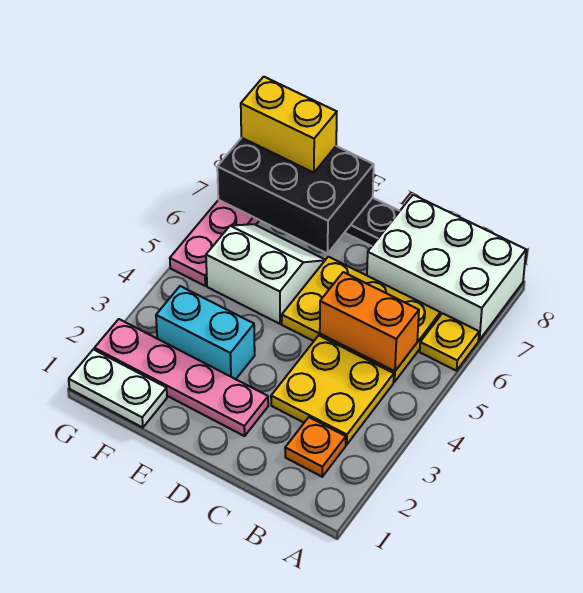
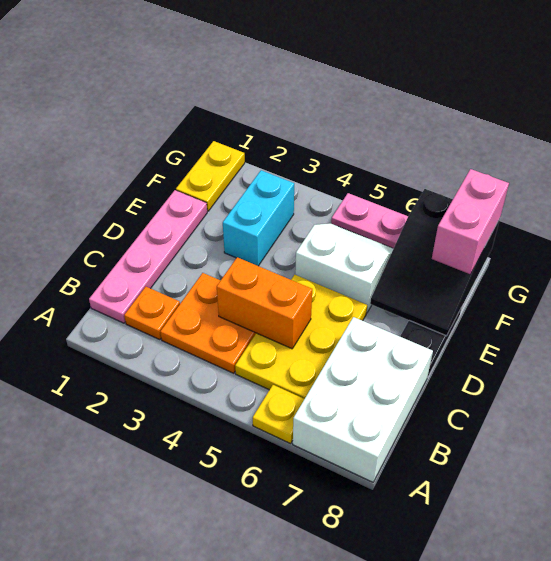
yellow 2x2 plate [271,335,394,445] -> orange 2x2 plate [160,273,256,373]
orange 1x2 brick [320,272,419,371] -> orange 1x2 brick turned to [217,257,312,349]
pink 1x4 plate [94,319,268,436] -> pink 1x4 plate moved to [89,190,207,323]
white 2x2 slope [206,224,325,324] -> white 2x2 slope turned to [295,223,394,312]
black 2x3 brick [217,138,374,254] -> black 2x3 slope [370,189,500,336]
white 1x2 plate [69,349,167,428] -> yellow 1x2 plate [176,141,245,211]
yellow 1x2 brick [241,77,337,173] -> pink 1x2 brick [432,169,509,274]

